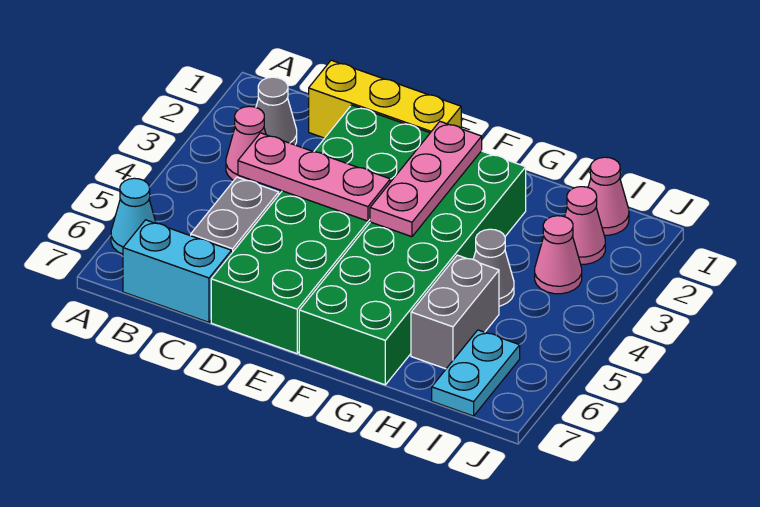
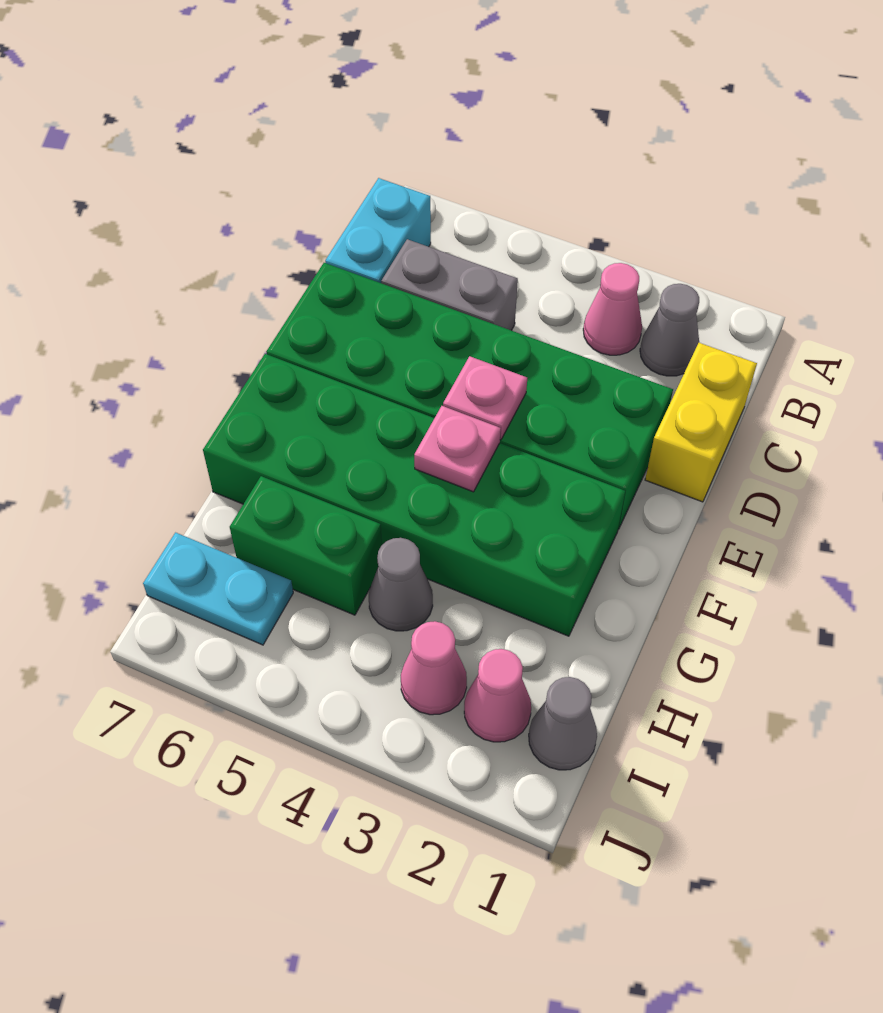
cyan 1x1 cone [111,178,156,254] -> none
yellow 1x3 brick [309,60,461,138] -> yellow 1x2 brick [645,343,757,502]
pink 1x3 plate [238,133,390,221] -> pink 1x1 plate [443,356,527,440]
pink 1x3 plate [370,122,482,237] -> pink 1x1 plate [414,406,501,492]
grey 1x2 brick [411,255,499,369] -> green 1x2 brick [230,476,382,615]
pink 1x1 cone [588,157,629,235] -> grey 1x1 cone [529,677,597,770]

